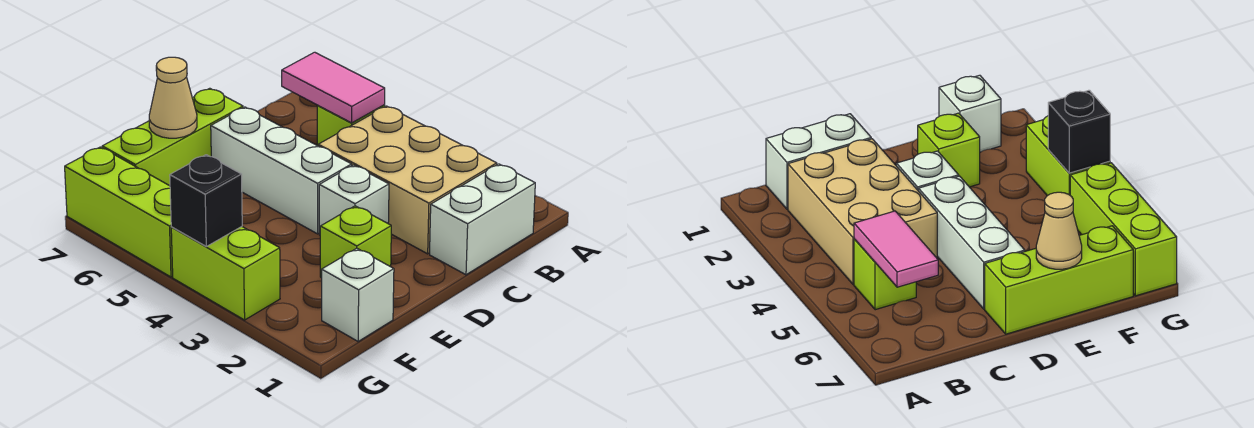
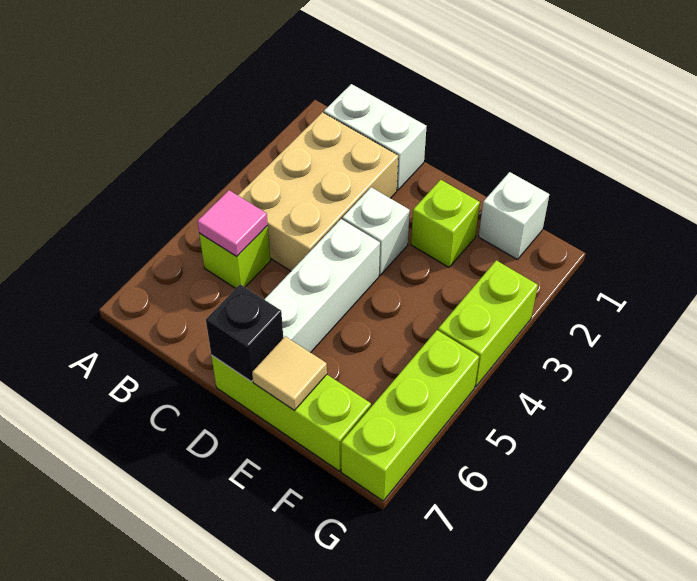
pink 1x2 tile [282,52,385,123] -> pink 1x1 tile [197,190,268,257]
tan 1x1 cone [149,57,197,138] -> tan 1x1 tile [252,336,327,410]
black 1x1 brick [170,155,242,246] -> black 1x1 brick moved to [206,284,283,381]

